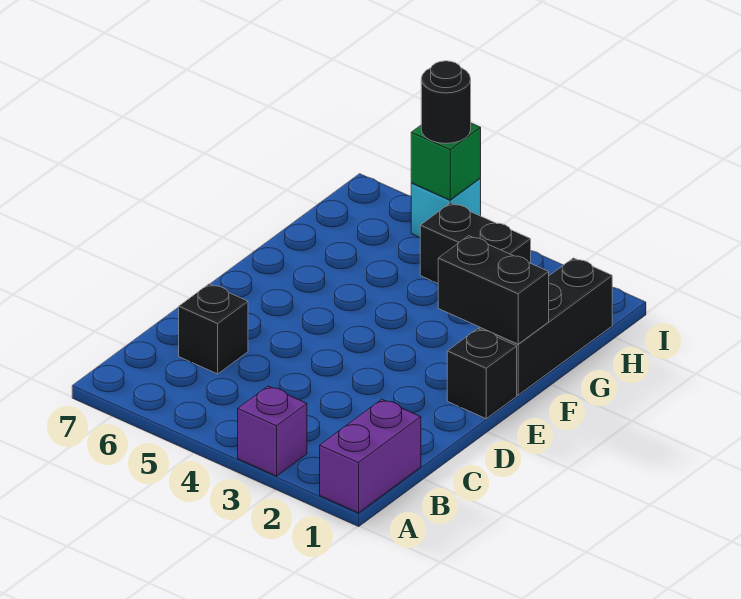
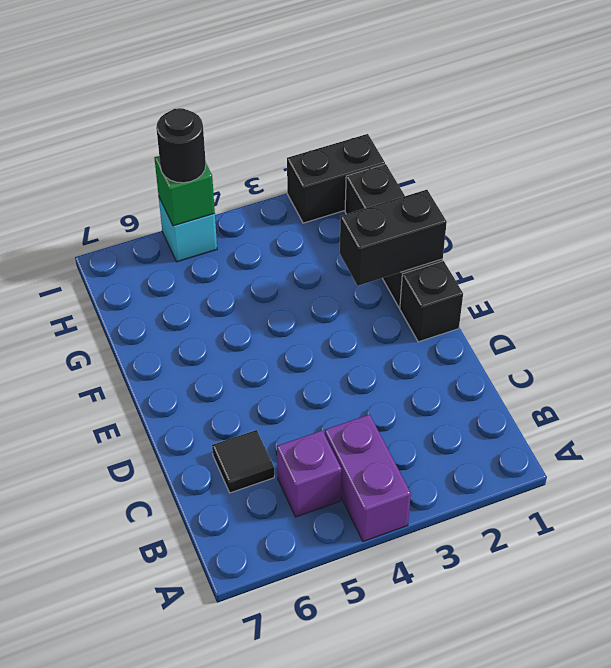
purple 1x2 brick [320,399,421,513] -> purple 1x2 brick moved to [325,414,411,542]
purple 1x1 brick [238,386,307,476] -> purple 1x1 brick moved to [277,430,342,517]
black 1x1 brick [179,284,248,374] -> black 1x1 tile [212,430,274,493]
black 1x2 brick [420,203,531,283] -> black 1x2 brick moved to [287,134,385,223]

